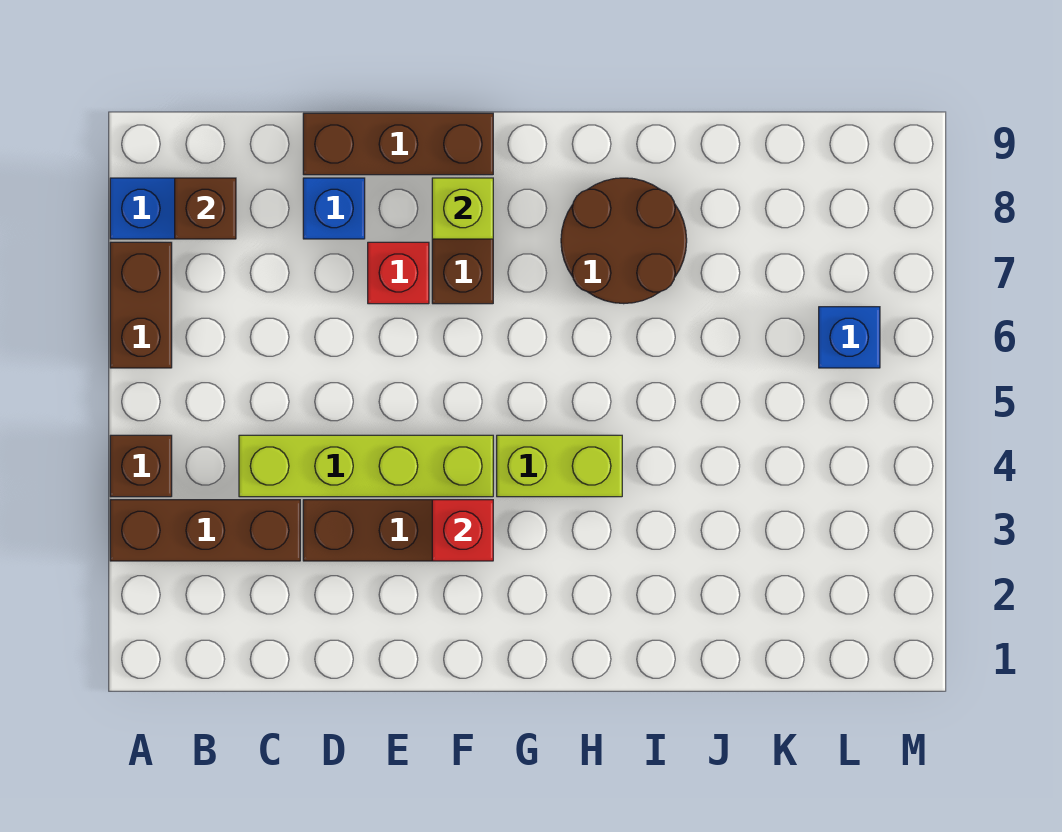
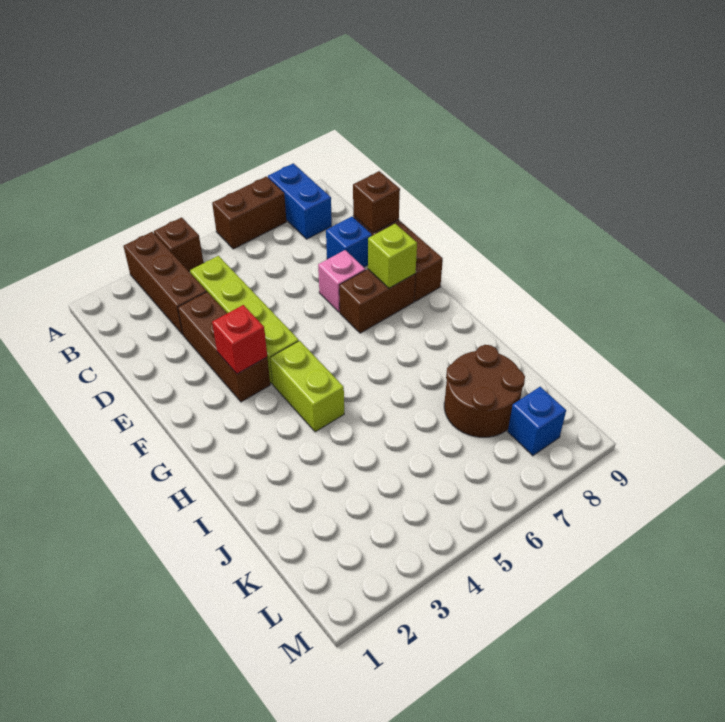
brown 1x1 brick [175,178,236,239] -> brown 1x1 brick moved to [353,171,400,233]
red 1x1 brick [368,242,429,304] -> pink 1x1 brick [318,250,365,312]
brown 2x2 round brick [561,178,687,304] -> brown 2x2 round brick moved to [444,345,525,437]
blue 1x1 brick [819,307,880,368] -> blue 1x1 brick moved to [508,387,566,456]

